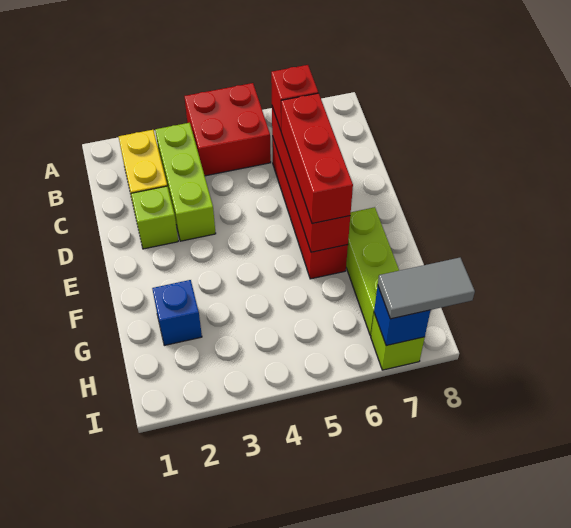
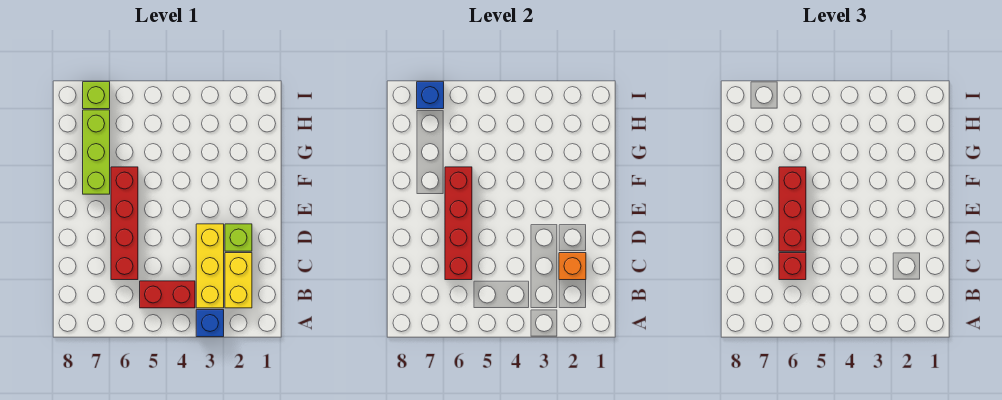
red 2x2 brick [184,83,271,176] -> red 1x2 brick [140,281,195,308]
lime 1x3 brick [155,123,216,241] -> yellow 1x3 brick [196,224,224,308]
none -> orange 1x1 brick [559,253,586,280]
blue 1x1 brick [152,280,202,345] -> blue 1x1 brick moved to [196,310,224,337]
grey 1x2 tile [378,258,475,319] -> none

